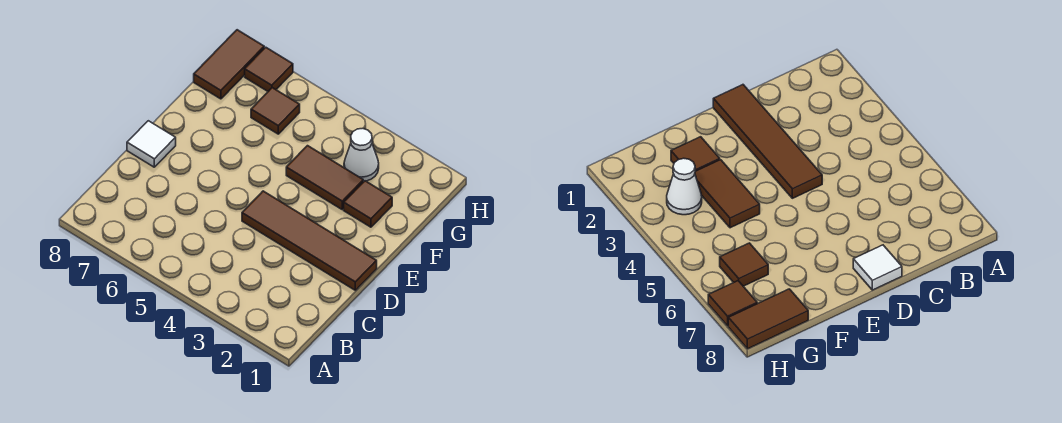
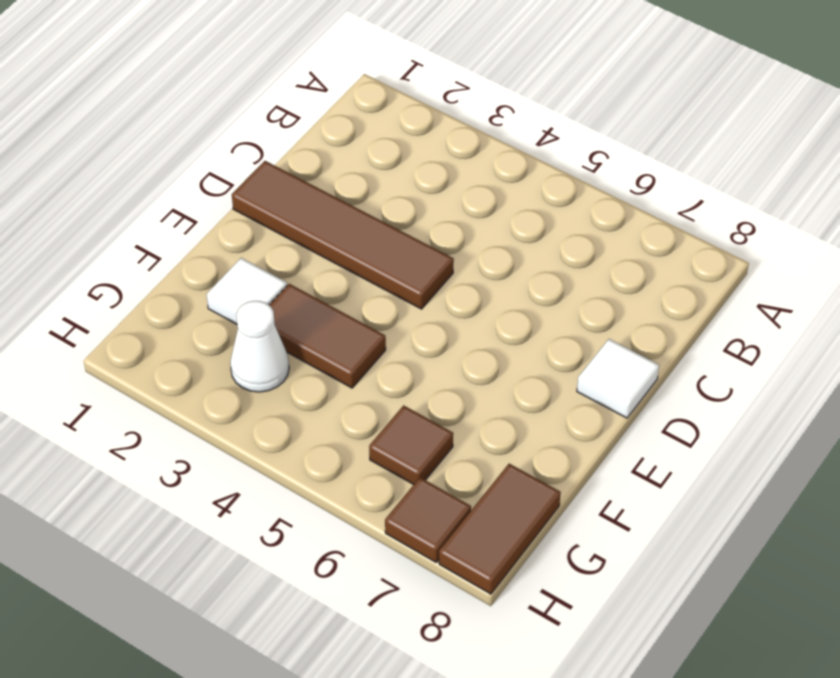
brown 1x1 tile [344,181,392,227] -> white 1x1 tile [207,258,287,324]

